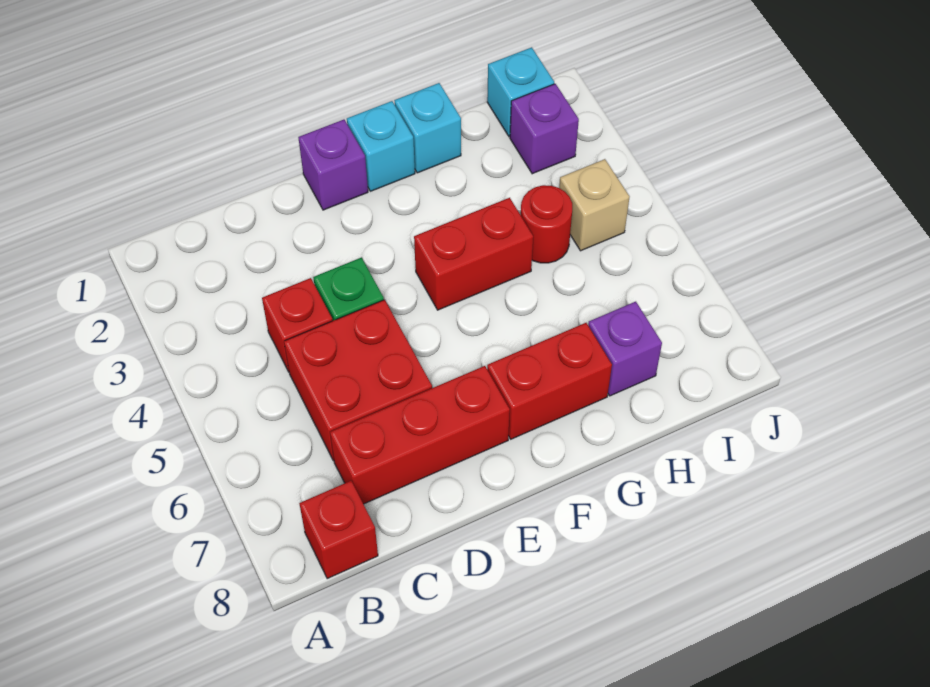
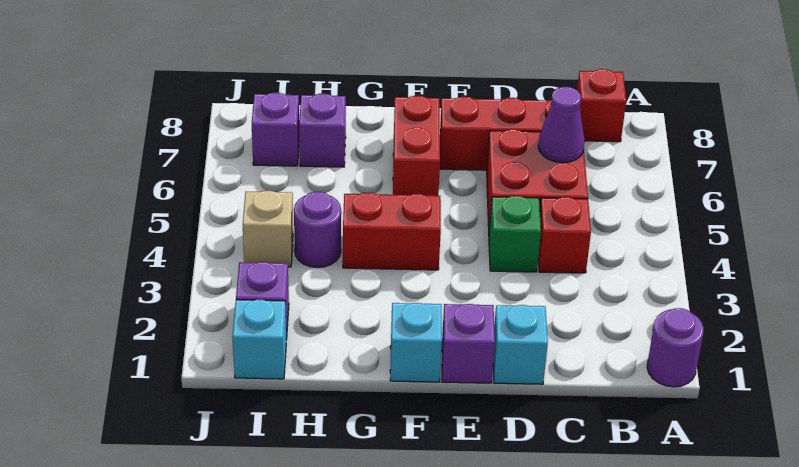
none -> purple 1x1 round brick [647,308,704,387]
none -> purple 1x1 cone [538,87,585,163]
red 1x2 brick [487,323,612,439] -> red 1x2 brick turned to [393,96,440,196]
cyan 1x1 brick [394,83,461,173] -> cyan 1x1 brick moved to [493,305,548,384]
red 1x1 round brick [521,185,572,263] -> purple 1x1 round brick [294,192,341,267]
none -> purple 1x1 brick [252,93,299,166]

